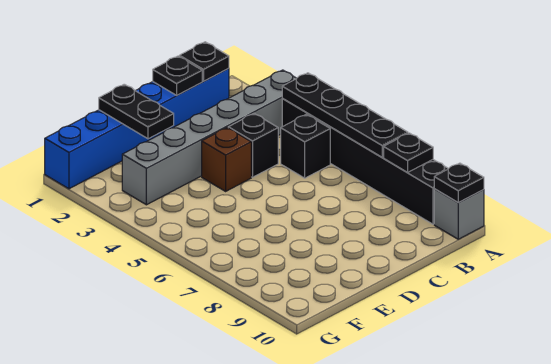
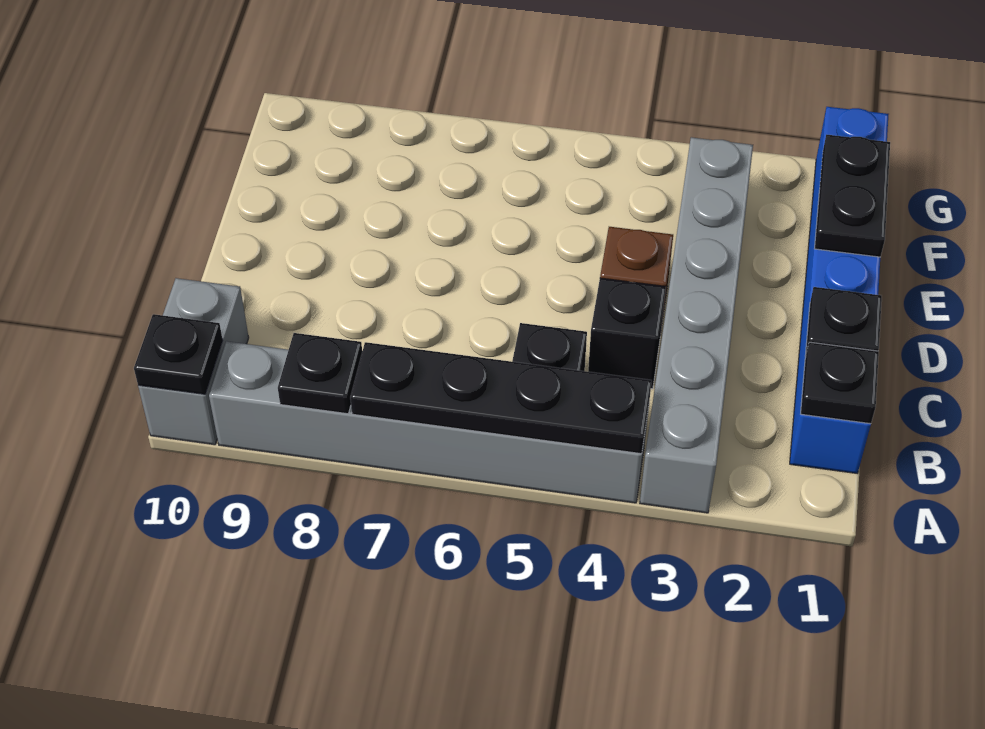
black 1x6 brick [282,99,448,224] -> grey 1x6 brick [209,341,649,503]
grey 1x1 brick [434,189,484,239] -> grey 1x2 brick [138,278,249,445]
black 1x2 plate [99,84,174,139] -> black 1x2 plate turned to [814,135,890,257]

